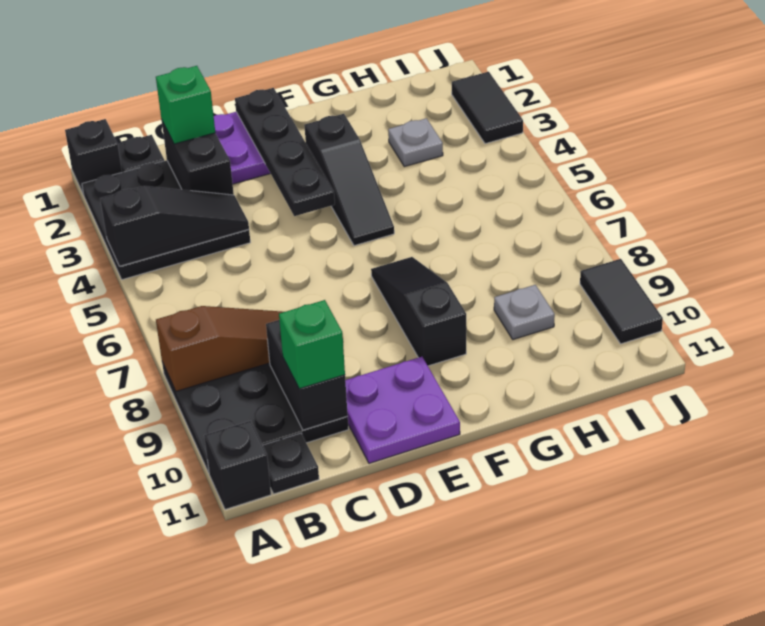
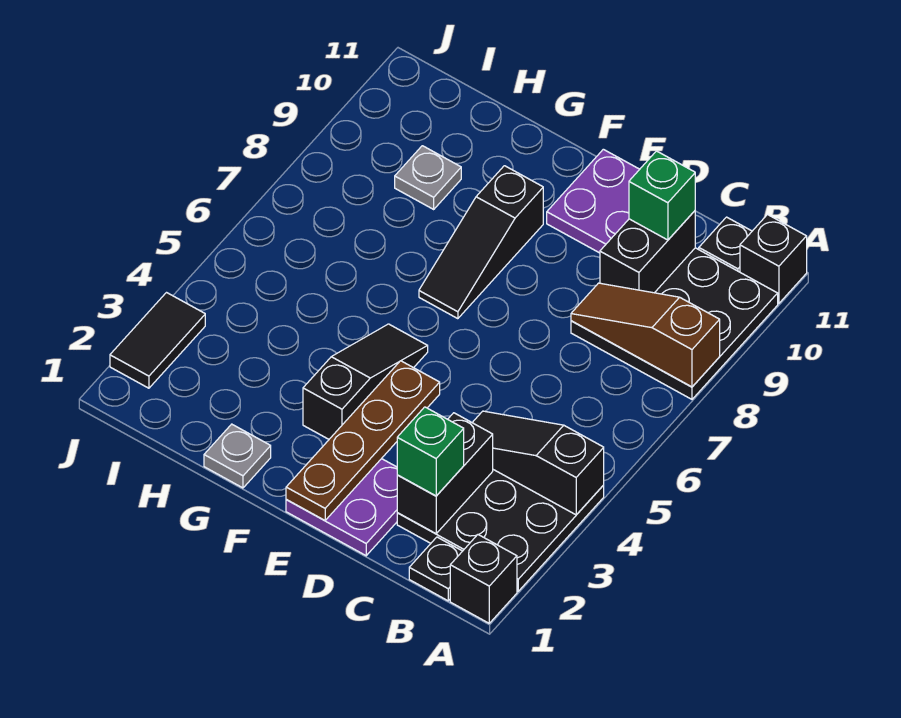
black 1x4 plate [235,88,335,216] -> brown 1x4 plate [286,361,440,521]
grey 1x1 plate [388,118,443,167] -> grey 1x1 plate moved to [204,424,271,488]
black 1x2 tile [580,259,663,344] -> none

